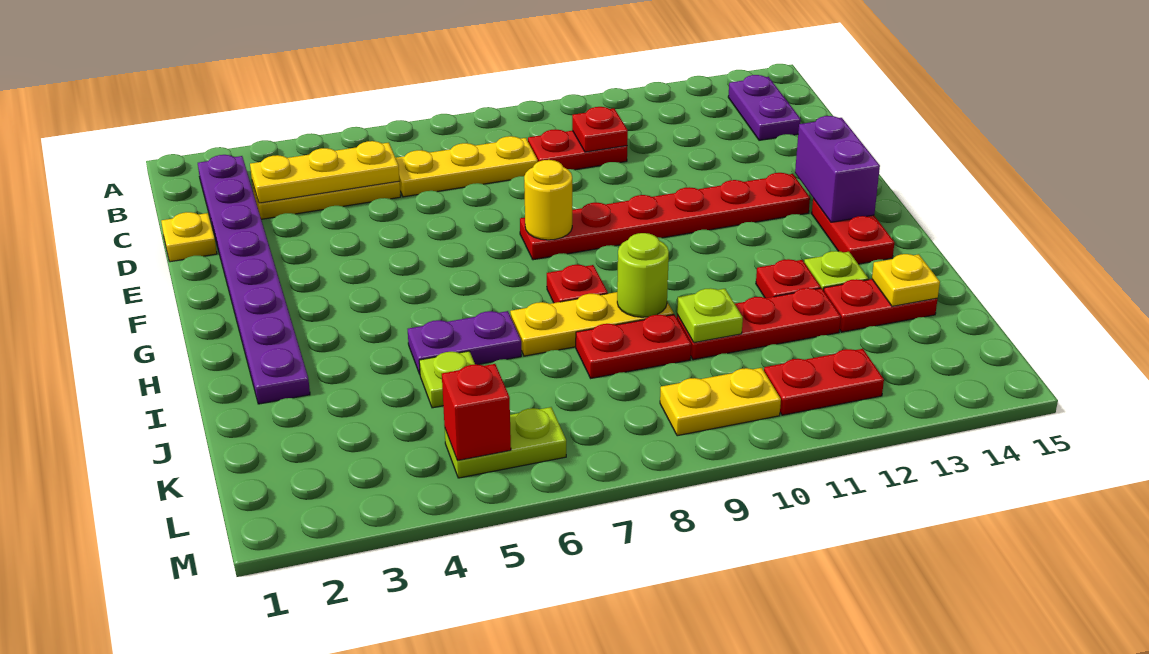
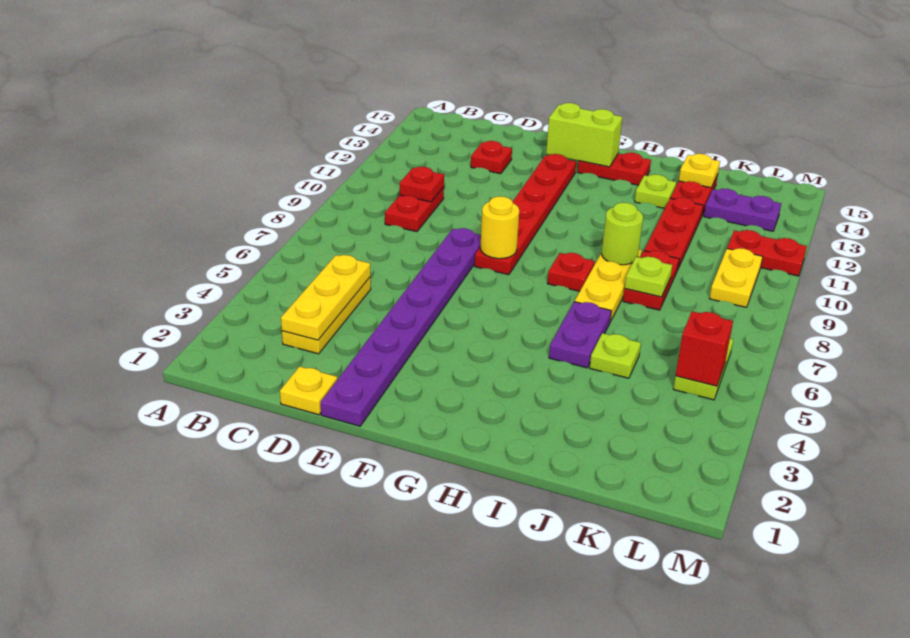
purple 1x8 plate [198,155,310,404] -> purple 1x8 plate turned to [321,228,481,426]
purple 1x2 plate [728,75,801,140] -> purple 1x2 plate moved to [704,189,781,231]
yellow 1x3 plate [396,136,538,197] -> none
purple 1x2 brick [795,116,880,222] -> lime 1x2 brick [546,103,622,167]
red 1x1 plate [756,259,821,298] -> red 1x1 plate moved to [471,141,512,174]
lime 1x1 plate [677,288,743,343] -> lime 1x1 plate moved to [625,257,672,297]
red 1x2 plate [764,349,884,415] -> red 1x2 plate turned to [727,230,807,276]

